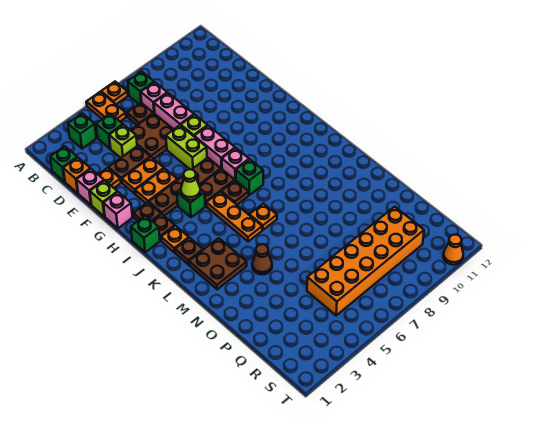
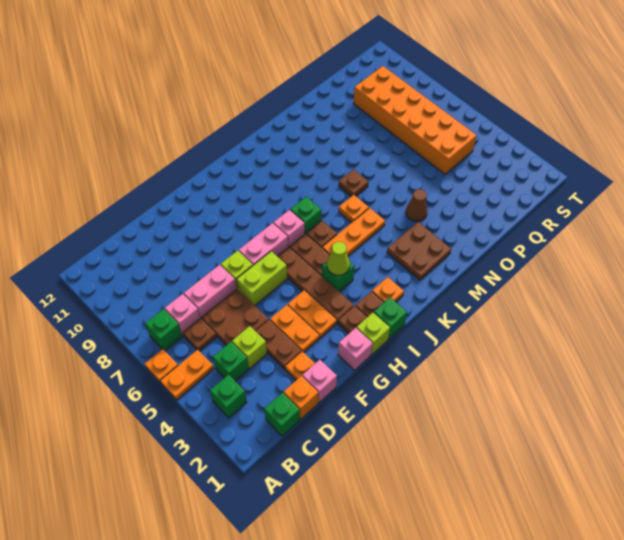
lime 1x1 brick [90,180,117,217] -> lime 1x1 brick moved to [356,313,390,355]
brown 1x1 plate [175,238,203,265] -> brown 1x1 plate moved to [339,170,368,196]
orange 1x1 cone [443,235,463,265] -> none

